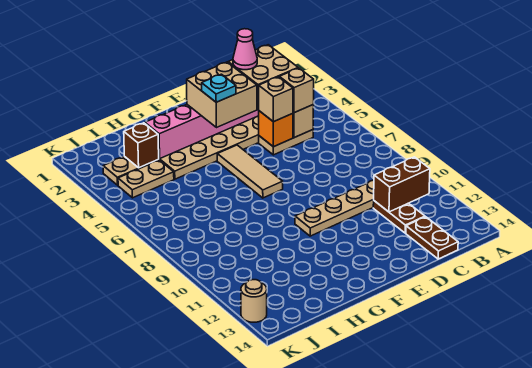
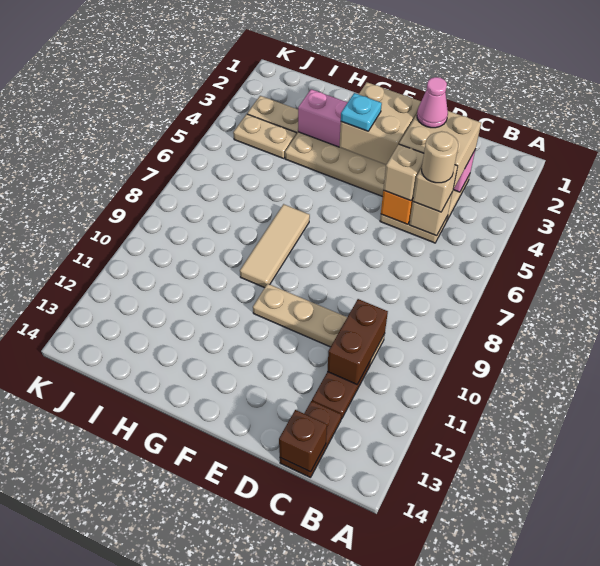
brown 1x2 brick [374,157,430,212] -> brown 1x2 brick turned to [327,299,388,384]
tan 1x3 tile [217,145,283,198] -> tan 1x3 tile moved to [240,204,310,288]
brown 1x1 brick [124,123,159,168] -> brown 1x1 brick moved to [279,410,327,472]
tan 1x1 round brick [241,280,267,322] -> tan 1x1 round brick moved to [422,131,458,183]

